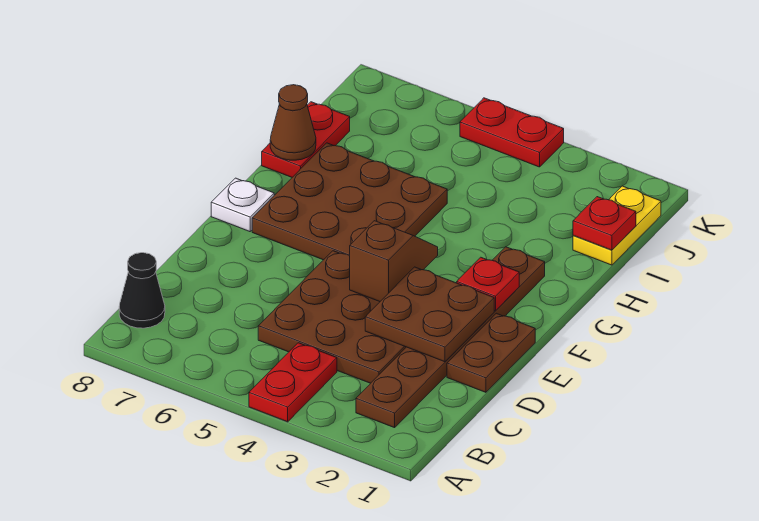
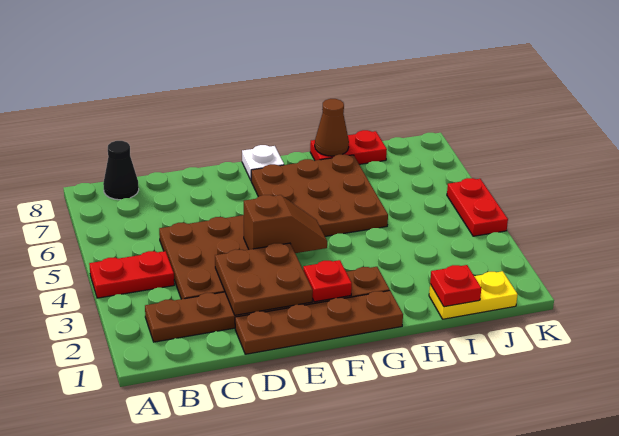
brown 1x2 plate [447,313,535,392] -> brown 1x4 plate [235,291,403,354]

